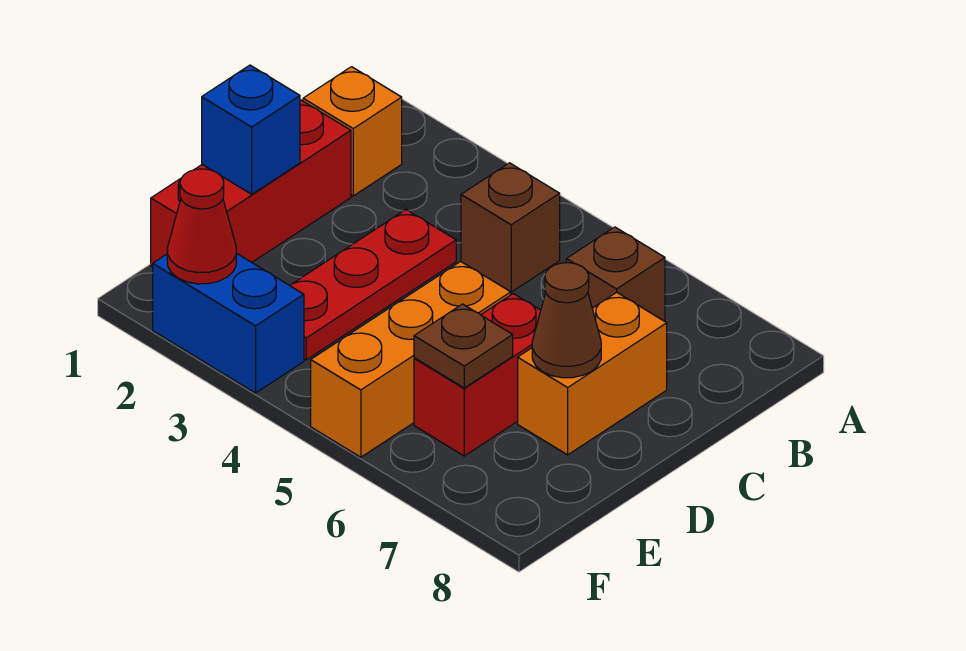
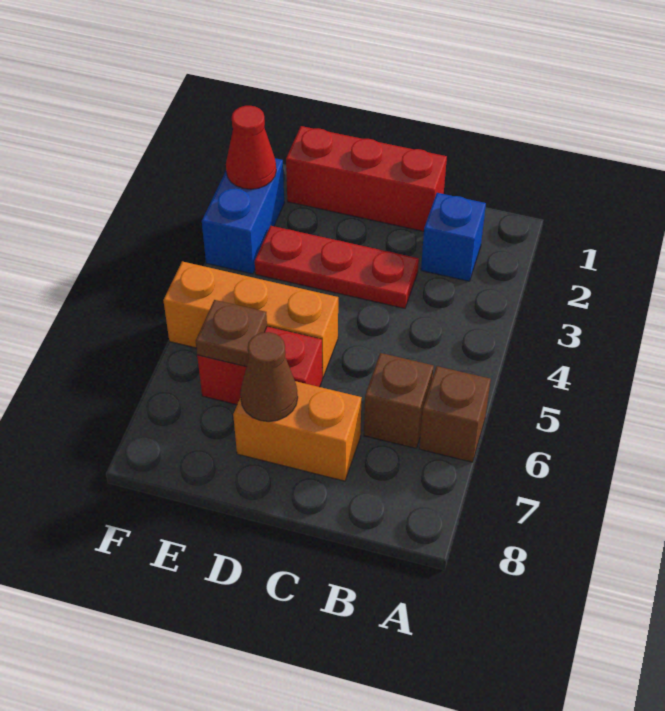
orange 1x1 brick [303,67,402,196] -> none
brown 1x1 brick [461,163,560,292] -> brown 1x1 brick moved to [419,366,491,462]
blue 1x1 brick [202,65,300,194] -> blue 1x1 brick moved to [421,193,486,281]

